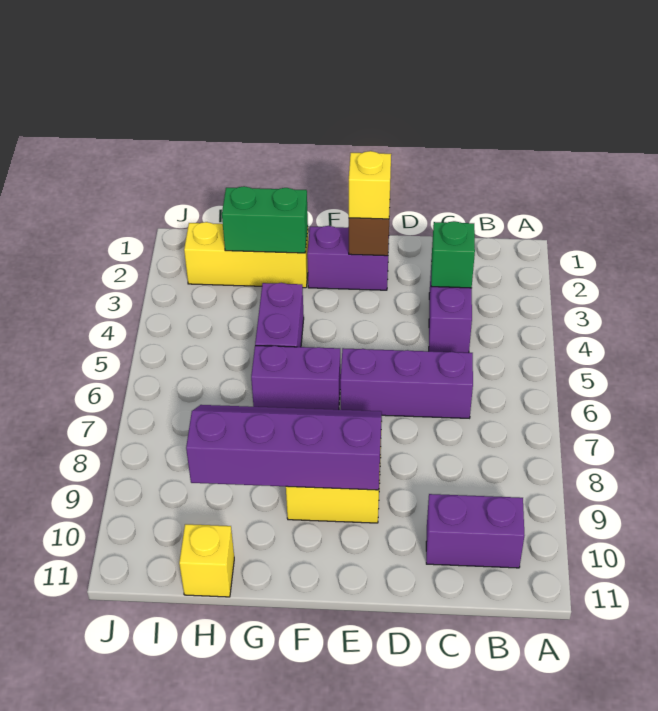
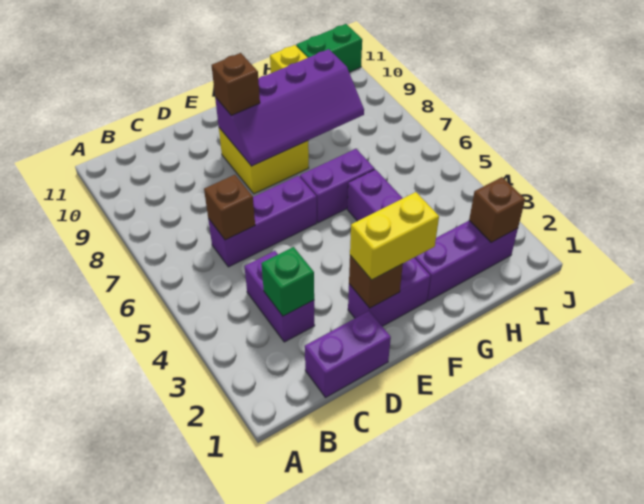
purple 1x2 brick [426,494,525,568] -> purple 1x2 brick moved to [305,311,391,397]
none -> brown 1x1 brick [204,175,255,240]
yellow 1x1 brick [349,151,391,219] -> yellow 1x2 brick [350,192,439,280]
none -> brown 1x1 brick [211,53,260,115]
yellow 1x3 brick [184,222,308,288] -> purple 1x3 brick [414,221,518,301]
green 1x2 brick [222,186,308,253] -> green 1x2 brick moved to [296,24,362,72]
none -> brown 1x1 brick [469,177,525,242]

